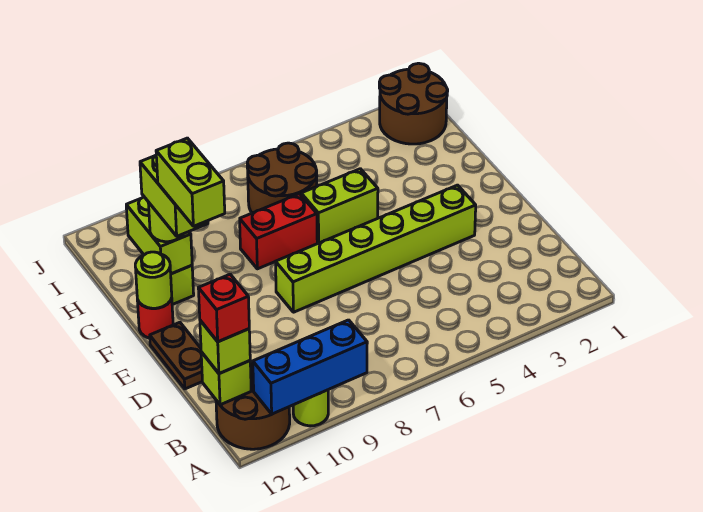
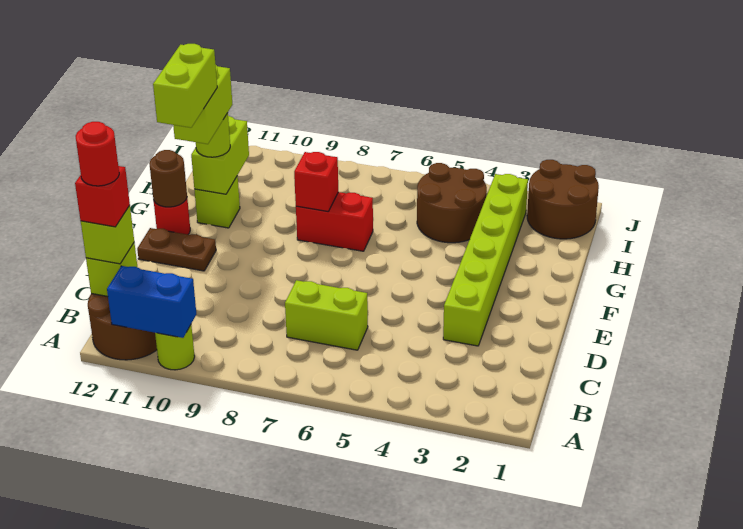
blue 1x3 brick [253,320,367,414] -> blue 1x2 brick [107,266,196,338]
none -> red 1x1 round brick [76,122,119,186]
brown 1x2 plate [150,322,202,389] -> brown 1x2 plate turned to [137,228,216,271]
lime 1x6 brick [276,185,476,312] -> lime 1x6 brick turned to [443,174,528,346]
lime 1x1 round brick [135,252,172,308] -> brown 1x1 round brick [149,150,187,207]
lime 1x2 brick [301,169,378,243] -> lime 1x2 brick moved to [285,280,368,350]
none -> red 1x1 brick [294,152,338,212]
brown 2x2 round brick [247,143,317,213] -> brown 2x2 round brick moved to [417,163,487,243]

